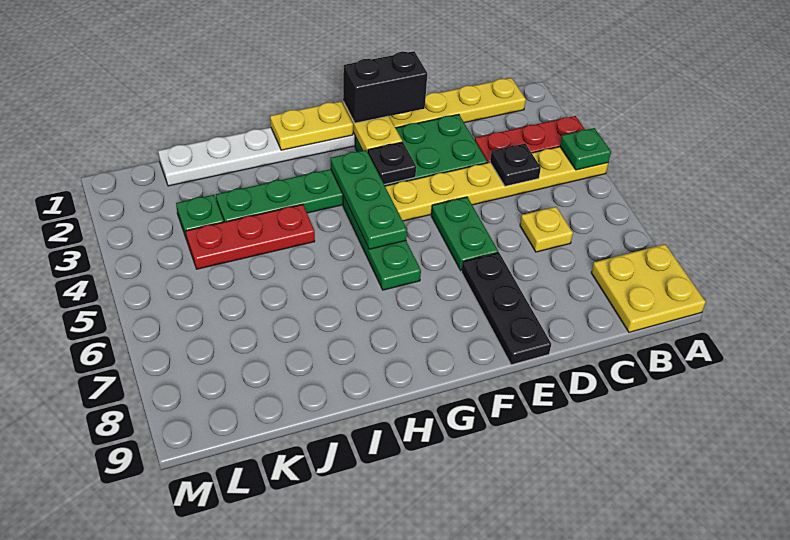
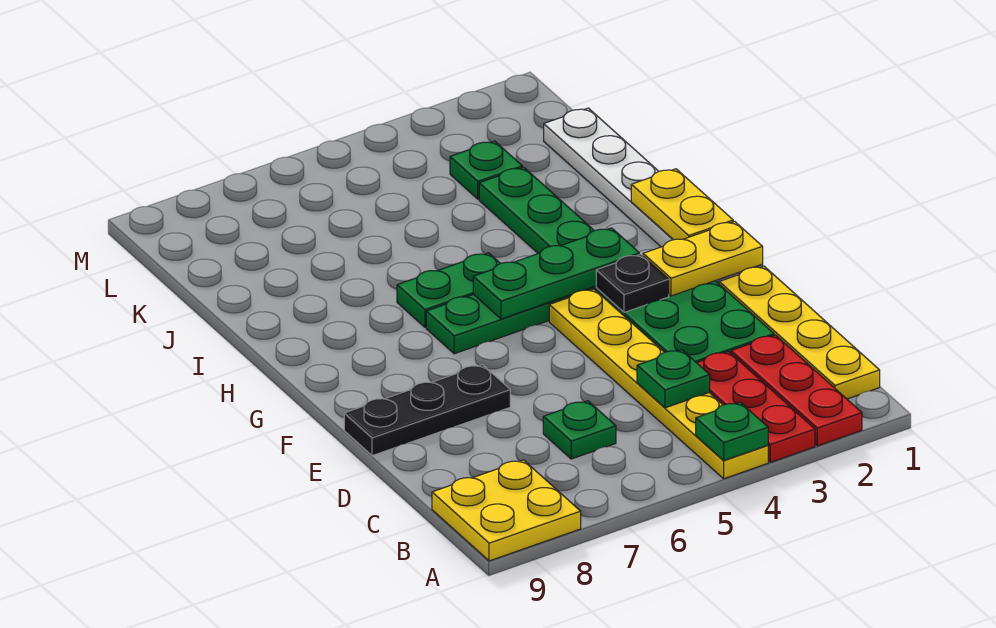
black 1x1 plate [490,144,541,186] -> green 1x1 plate [637,350,710,408]
yellow 1x1 plate [520,207,573,252] -> green 1x1 plate [543,401,616,459]
black 1x2 brick [343,51,427,123] -> none
green 1x2 plate [431,197,498,271] -> green 1x2 plate moved to [397,253,500,327]
red 1x3 plate [186,205,315,269] -> red 1x3 plate moved to [731,335,862,446]

